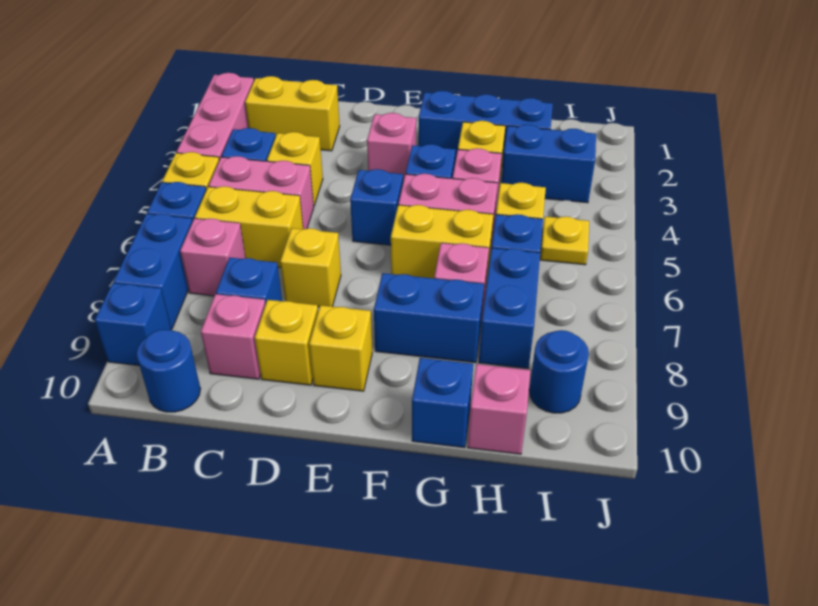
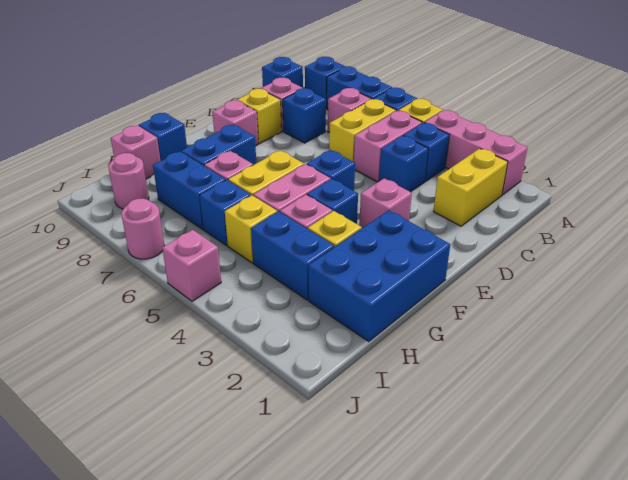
blue 1x1 round brick [137,329,201,412] -> blue 1x1 brick [262,57,303,88]
yellow 1x1 brick [267,132,323,205] -> blue 1x1 brick [379,136,428,192]
yellow 1x1 brick [280,228,341,307] -> none
yellow 1x1 brick [309,305,372,391] -> pink 1x1 brick [212,100,258,146]
blue 1x3 brick [418,91,553,166] -> blue 2x3 brick [308,210,450,341]
blue 1x2 brick [502,125,596,203] -> blue 1x2 brick turned to [251,211,334,300]
yellow 1x1 plate [540,216,589,265] -> none
blue 1x1 round brick [529,330,589,413] -> pink 1x1 round brick [108,153,149,209]
none -> pink 1x1 brick [162,230,221,301]
none -> pink 1x1 round brick [121,198,164,259]

